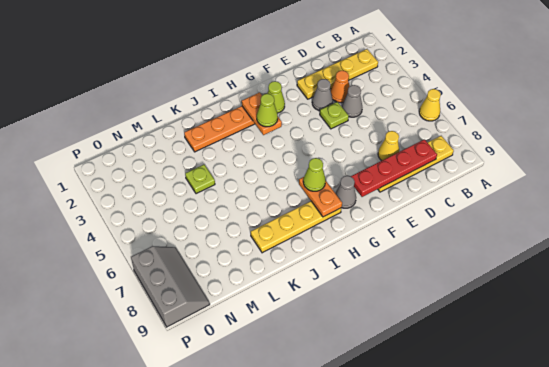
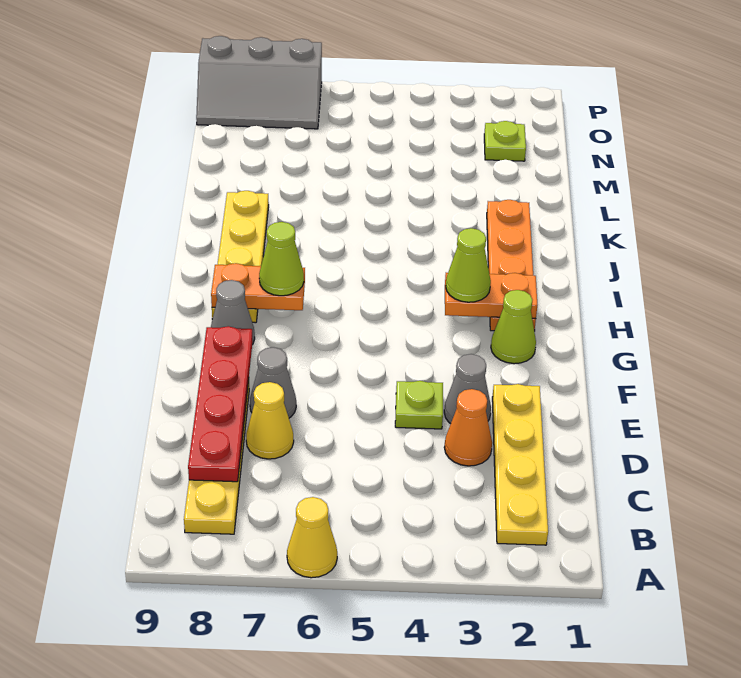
grey 1x1 cone [342,85,362,117] -> grey 1x1 cone moved to [250,347,296,418]
lime 1x1 plate [185,165,215,194] -> lime 1x1 plate moved to [484,121,526,161]

